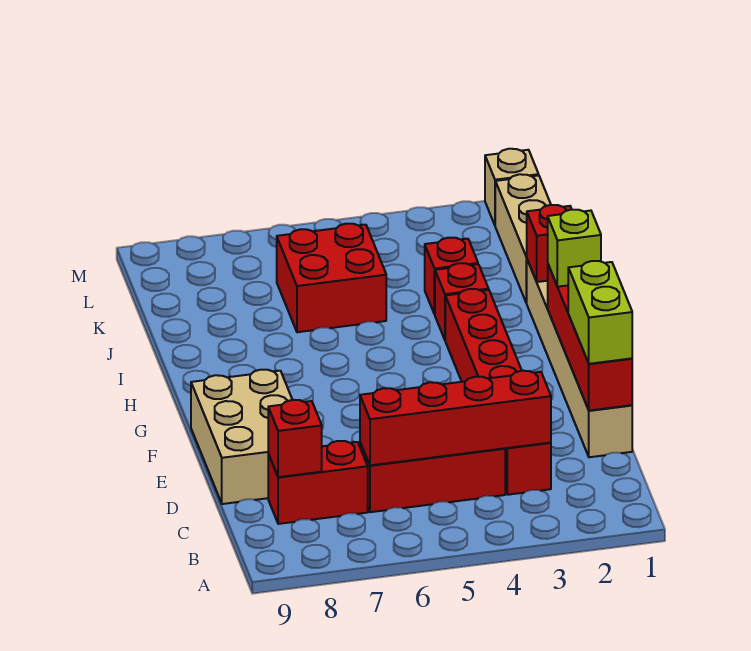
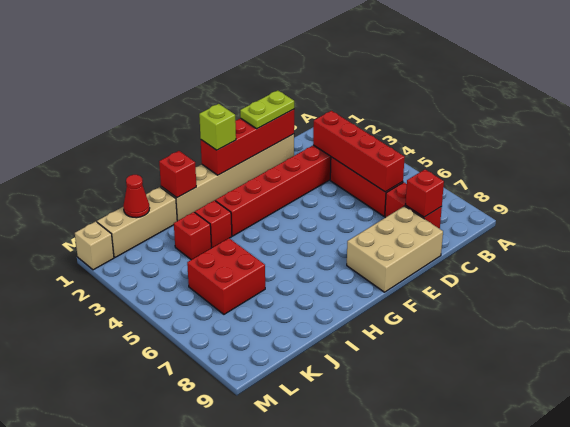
lime 1x2 brick [568,261,632,364] -> lime 1x2 plate [240,90,294,129]
none -> red 1x1 cone [123,175,150,218]

